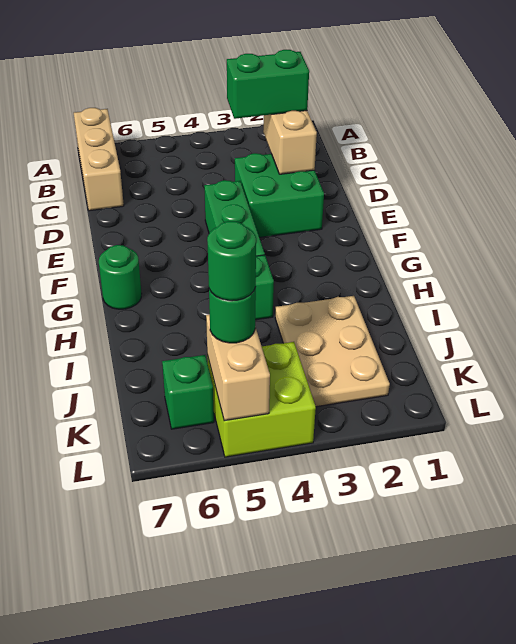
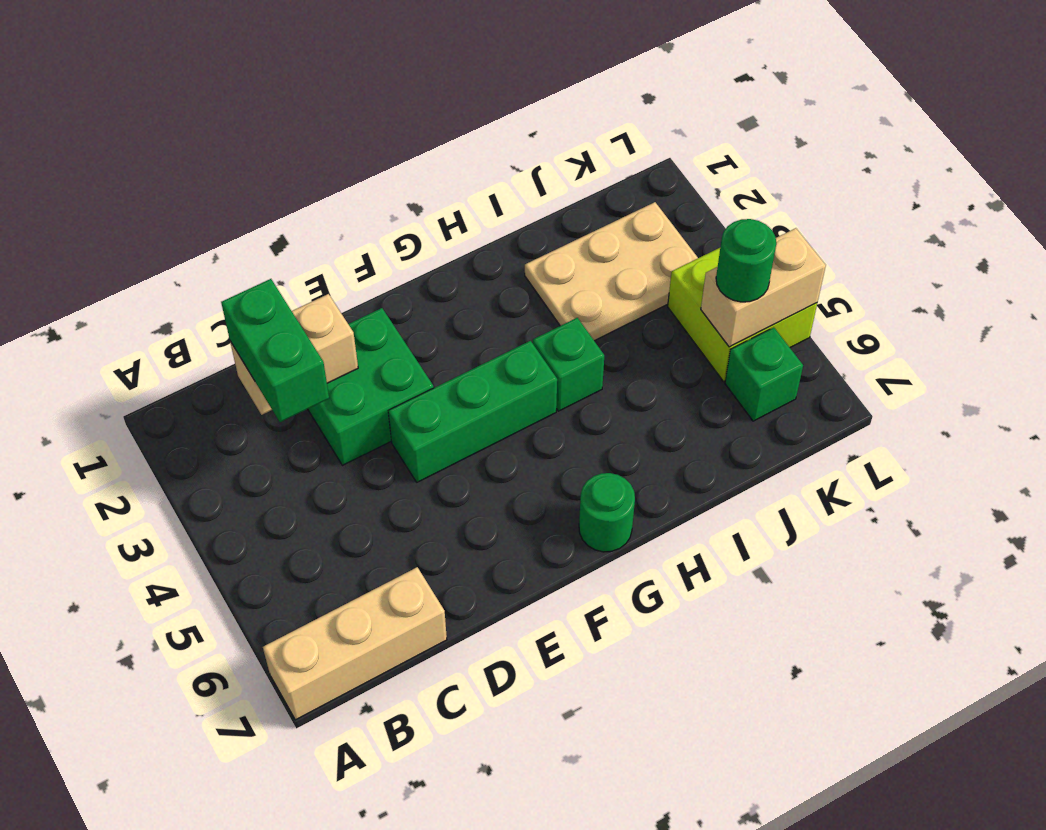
green 1x1 round brick [207,221,256,301] -> none

